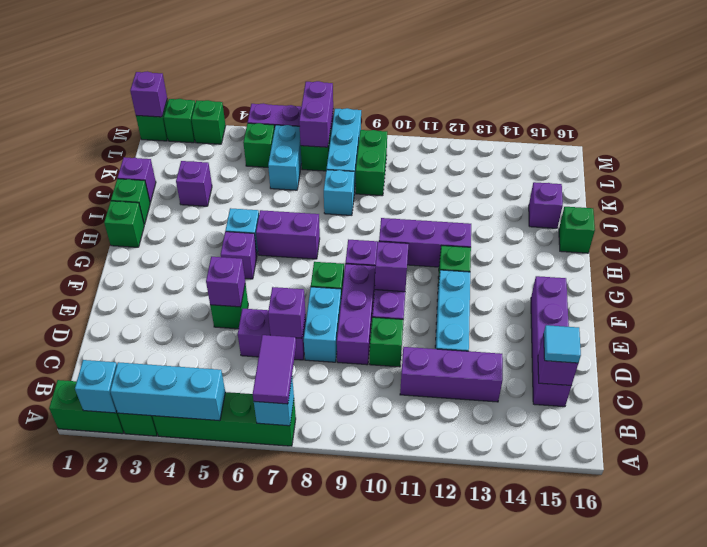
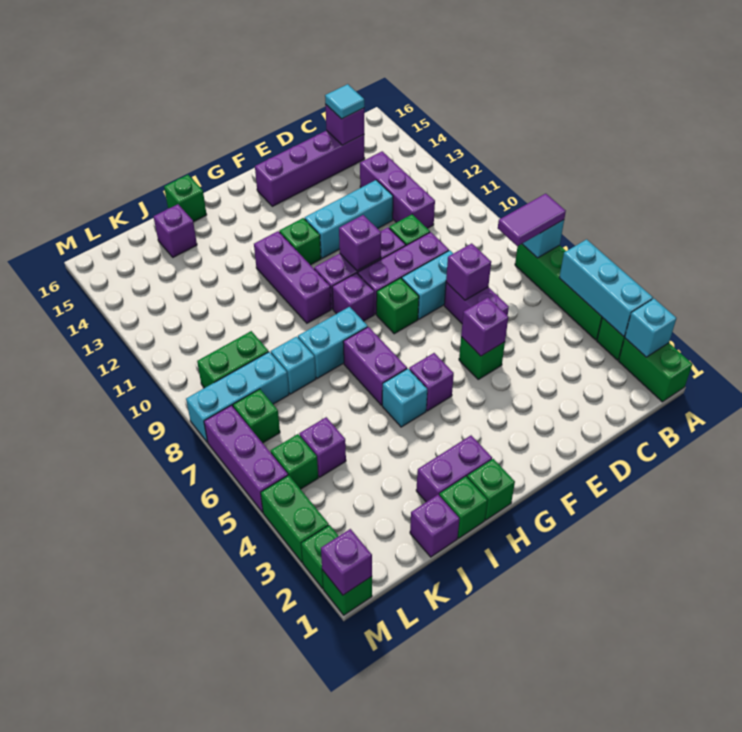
purple 1x1 brick [176,161,212,206] -> purple 1x1 brick moved to [299,417,346,477]
cyan 1x2 brick [268,125,302,190] -> cyan 1x2 brick moved to [298,307,368,379]
purple 1x2 brick [299,81,333,147] -> purple 1x2 brick moved to [416,436,492,502]
green 1x1 brick [192,100,226,144] -> green 1x2 brick [261,475,329,562]

